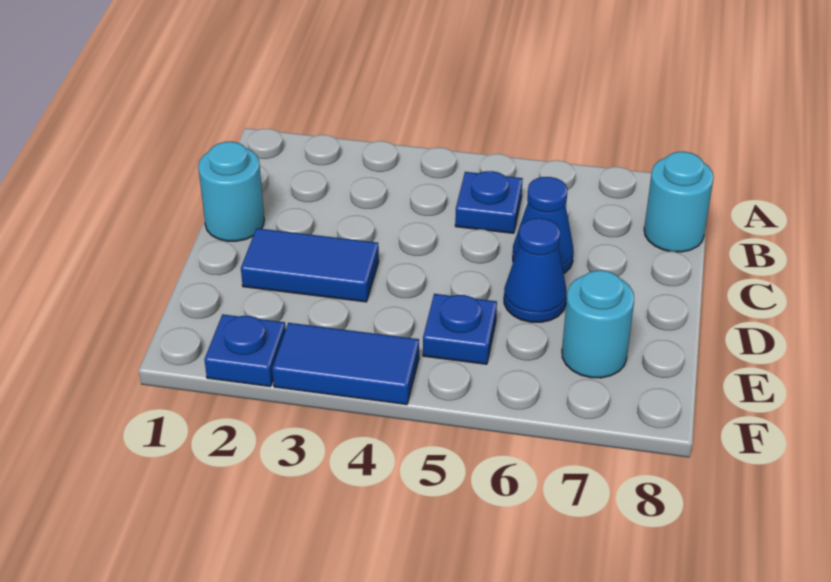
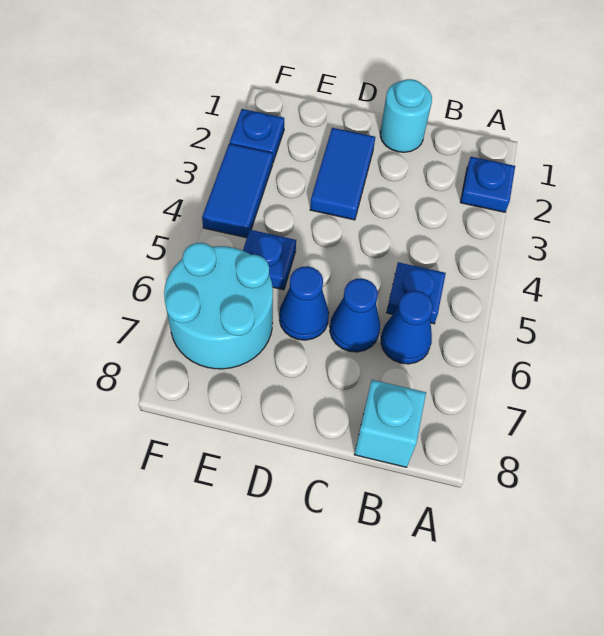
none -> blue 1x1 plate [460,157,515,212]
none -> blue 1x1 cone [381,291,433,364]
cyan 1x1 round brick [644,152,714,252] -> cyan 1x1 brick [354,380,426,467]
cyan 1x1 round brick [562,270,634,378] -> cyan 2x2 round brick [164,243,273,369]

